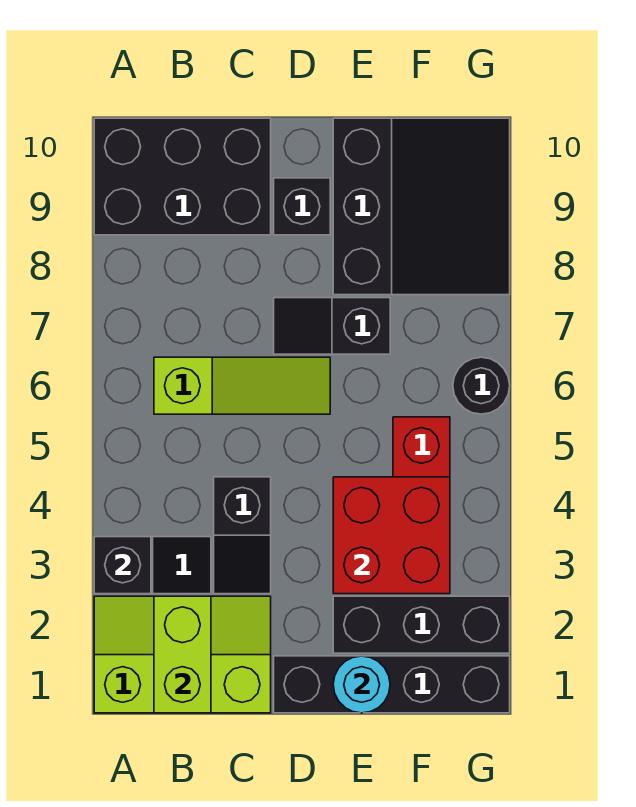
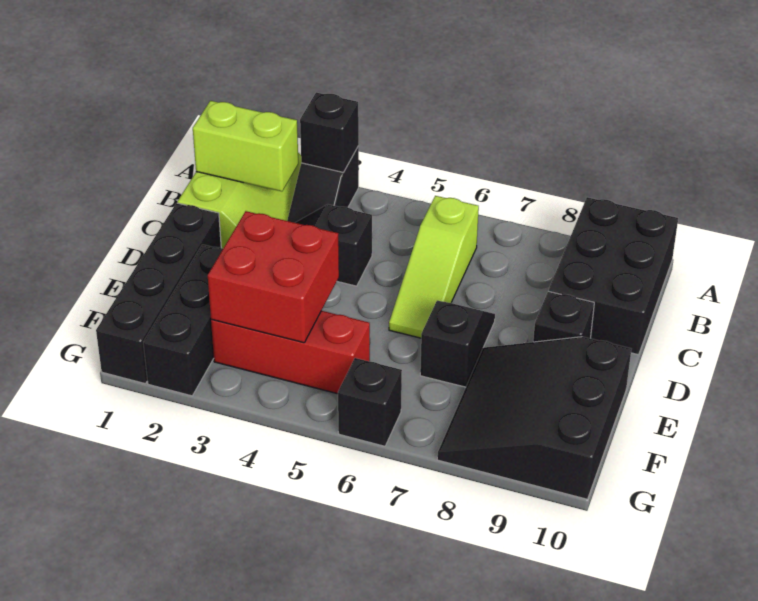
cyan 1x1 round brick [333,656,390,713] -> none
black 3x3 slope [333,118,510,295] -> black 3x3 slope turned to [437,337,631,499]
black 1x1 round brick [453,357,510,414] -> black 1x1 brick [338,358,402,446]

